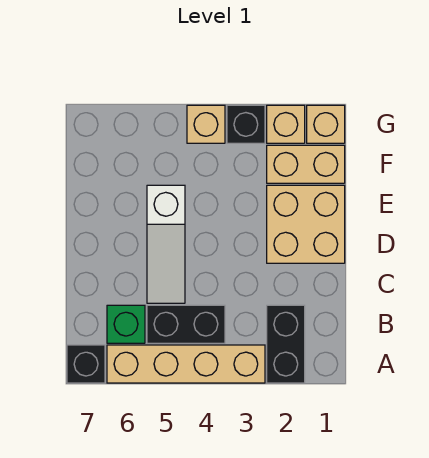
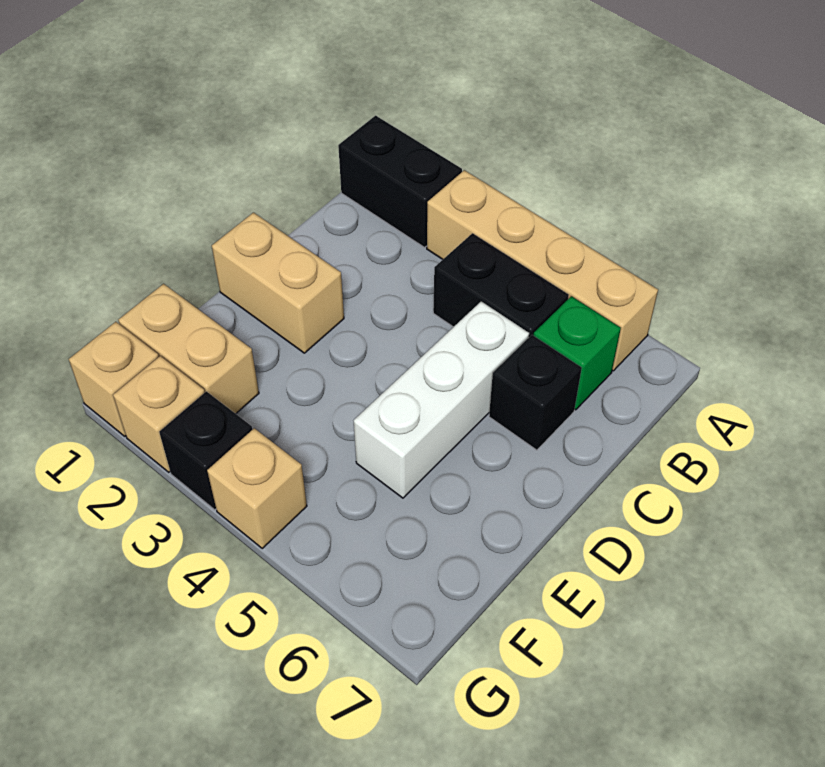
black 1x2 brick [267,305,305,383] -> black 1x2 brick turned to [338,116,462,247]
black 1x1 brick [67,345,105,383] -> black 1x1 brick moved to [489,335,582,450]
white 1x3 slope [147,185,185,303] -> white 1x3 brick [354,301,529,498]
tan 2x2 brick [267,185,345,263] -> tan 1x2 brick [212,213,344,353]

